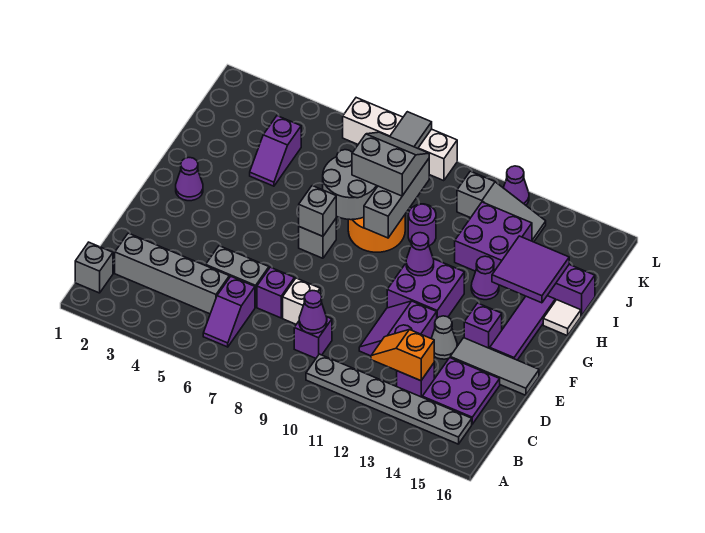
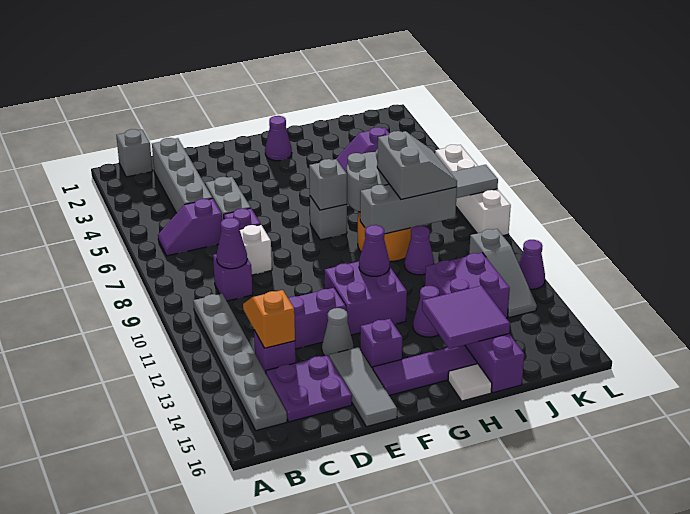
purple 1x1 round brick [408,204,436,246] -> purple 1x1 cone [405,226,434,275]

